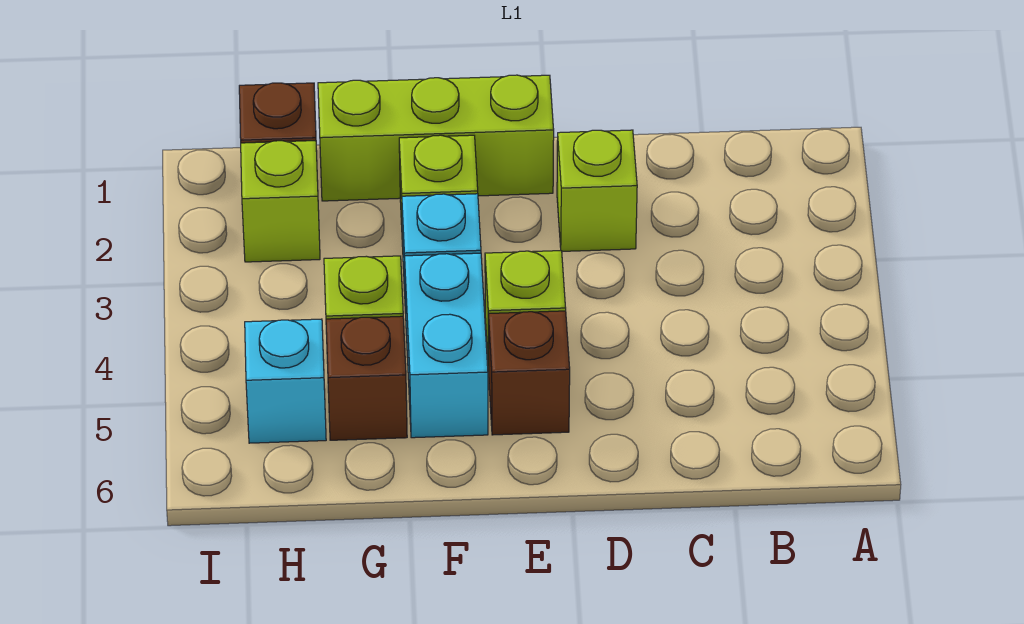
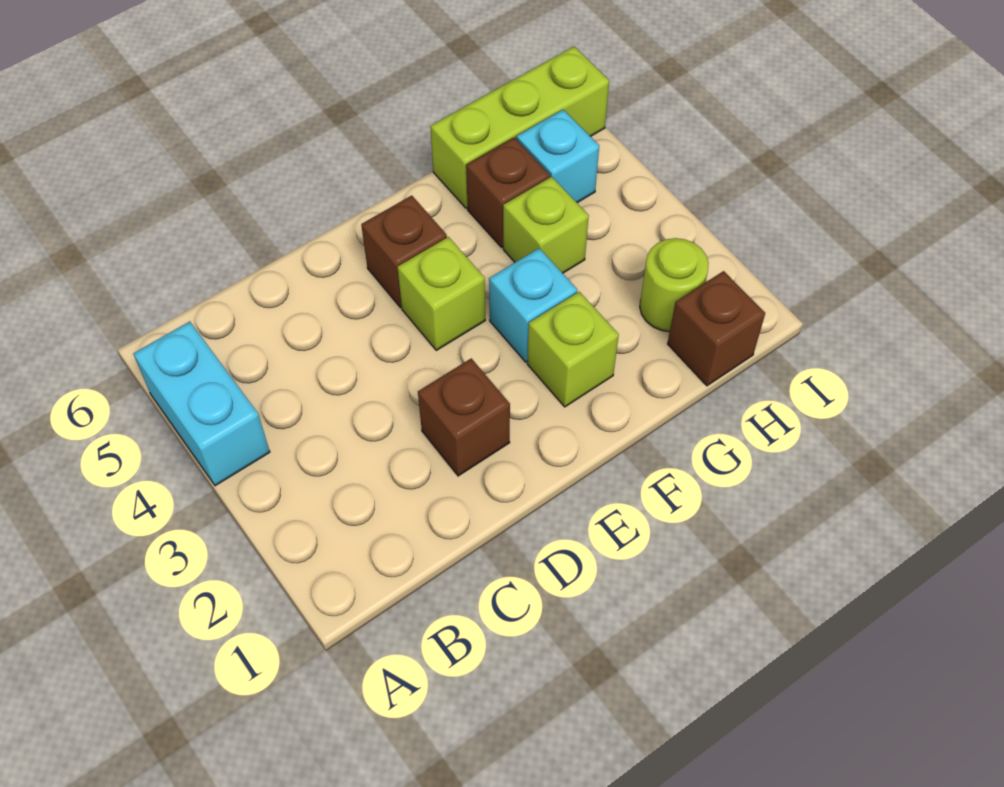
lime 1x1 brick [557,130,637,251] -> brown 1x1 brick [418,358,510,476]
lime 1x3 brick [318,75,554,201] -> lime 1x3 brick moved to [430,46,609,208]
cyan 1x2 brick [405,253,488,438] -> cyan 1x2 brick moved to [133,321,270,486]
lime 1x1 brick [241,141,320,262] -> lime 1x1 round brick [640,238,709,332]

